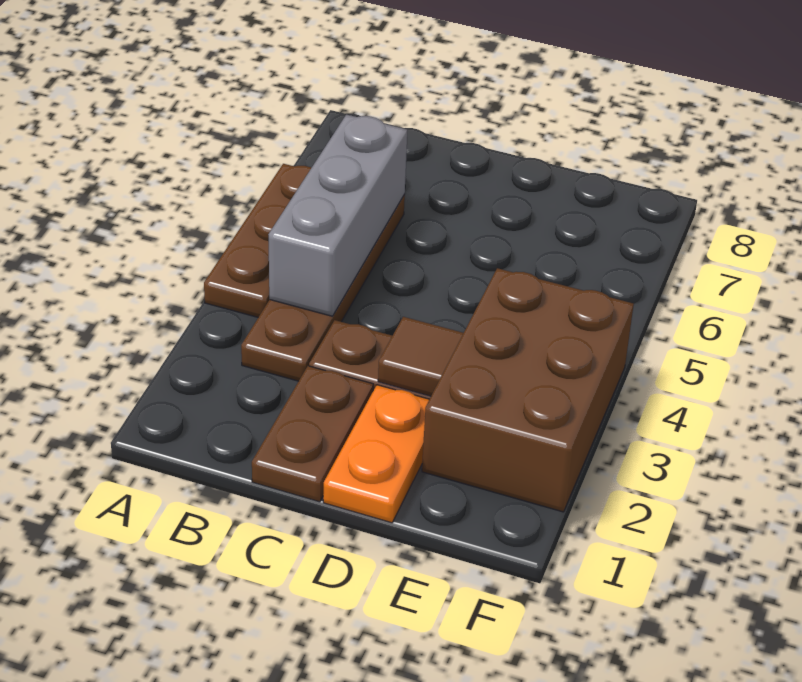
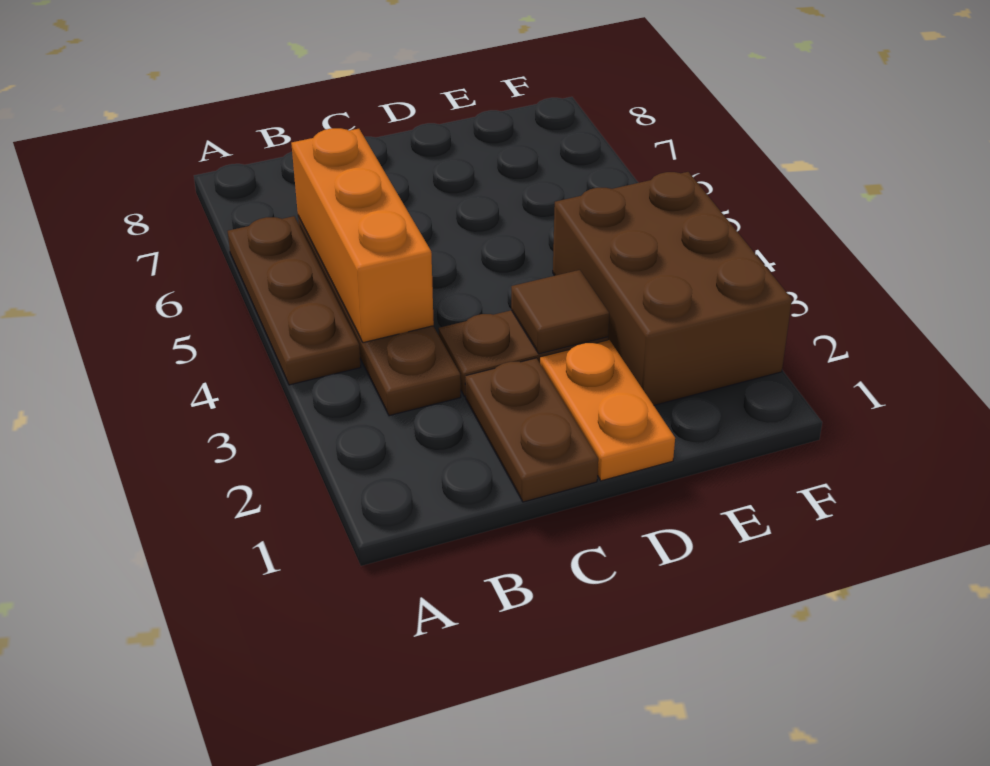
grey 1x3 brick [268,115,407,316] -> orange 1x3 brick [291,128,434,343]

